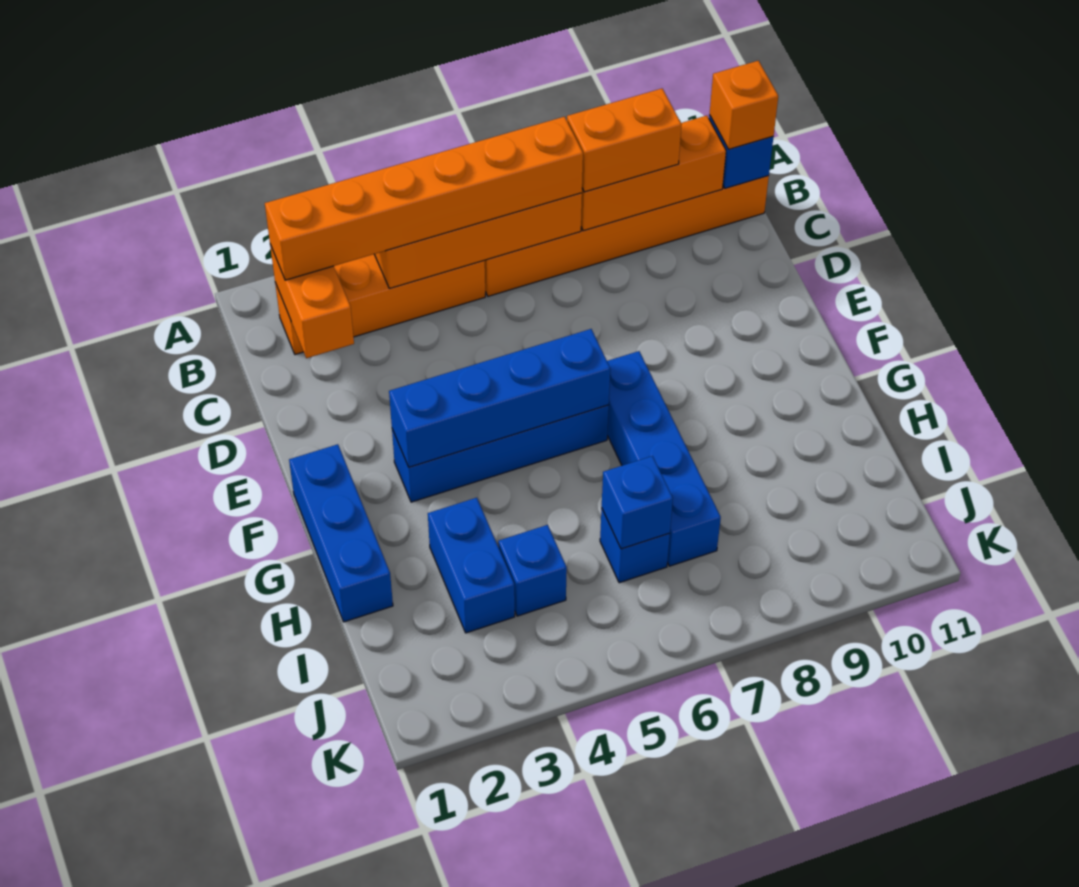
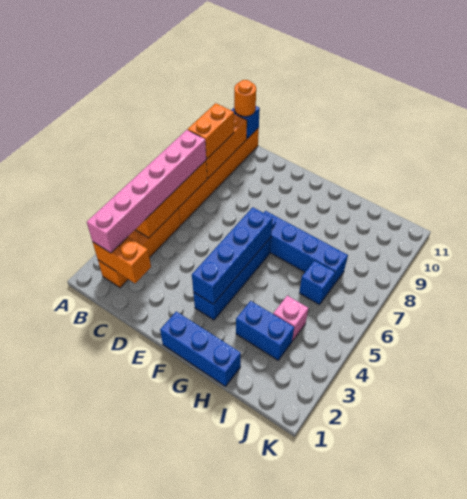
orange 1x6 brick [265,117,583,280] -> pink 1x6 brick [87,130,206,253]
orange 1x1 brick [710,61,778,149] -> orange 1x1 round brick [234,80,256,116]
blue 1x1 brick [498,525,567,616] -> pink 1x1 brick [273,296,308,341]
blue 1x1 brick [602,456,673,549] -> none

